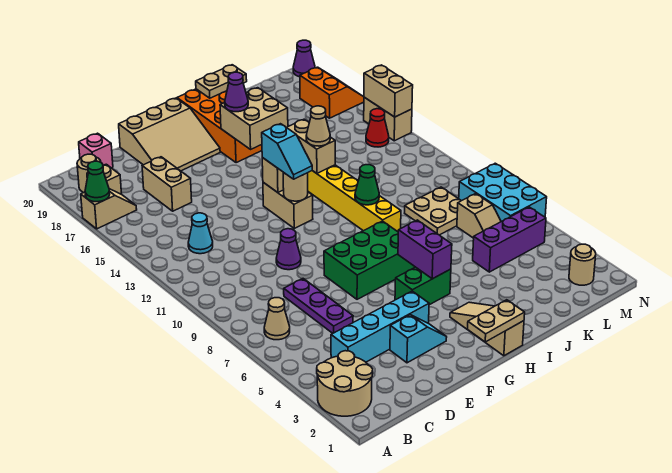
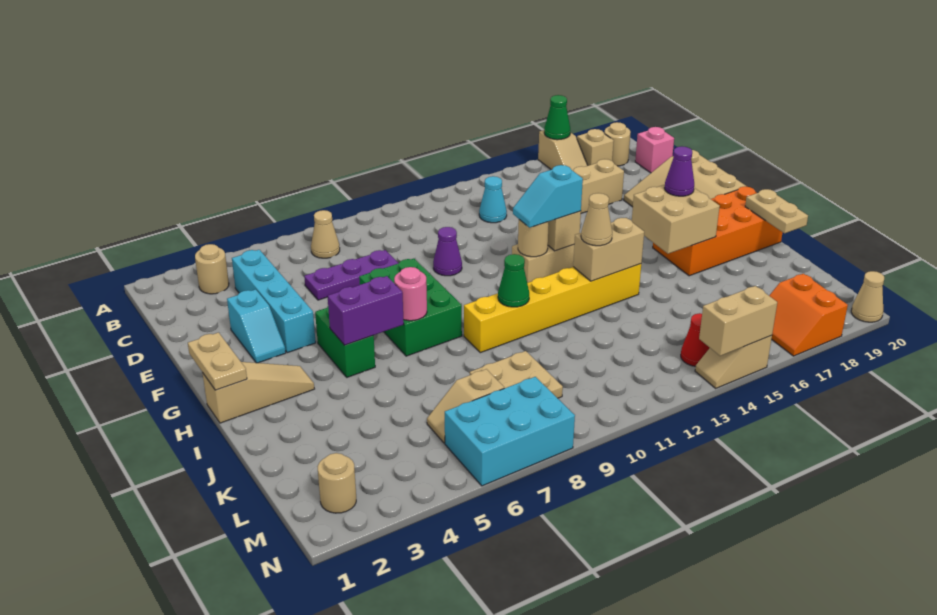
tan 2x2 round brick [317,351,373,416] -> tan 1x1 round brick [195,244,229,294]
none -> pink 1x1 round brick [394,267,427,321]
purple 1x3 brick [473,207,546,272] -> none
orange 2x2 slope [300,67,364,118] -> orange 2x2 slope turned to [769,274,848,356]
tan 1x2 brick [364,97,412,141] -> tan 1x2 slope [695,335,772,388]
purple 1x1 cone [293,40,315,77] -> tan 1x1 cone [851,271,884,322]

